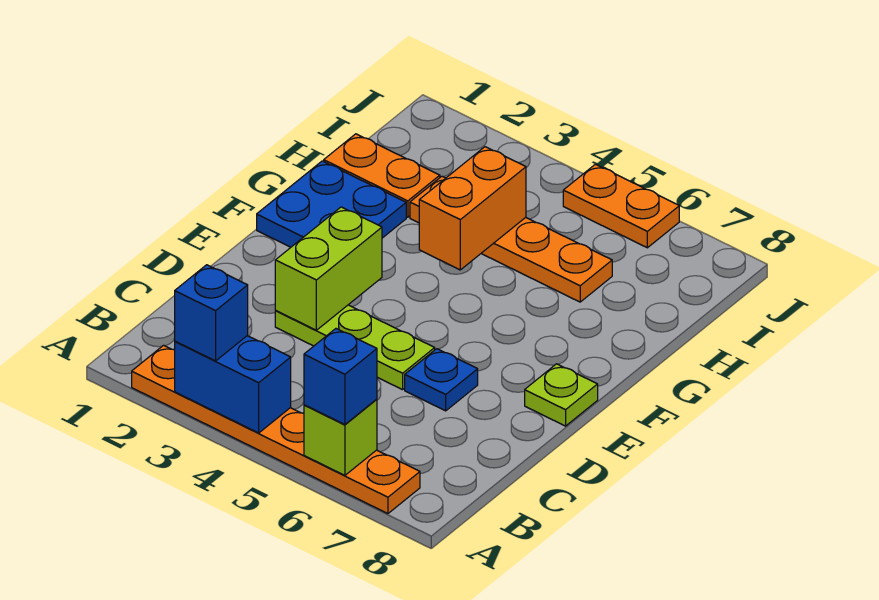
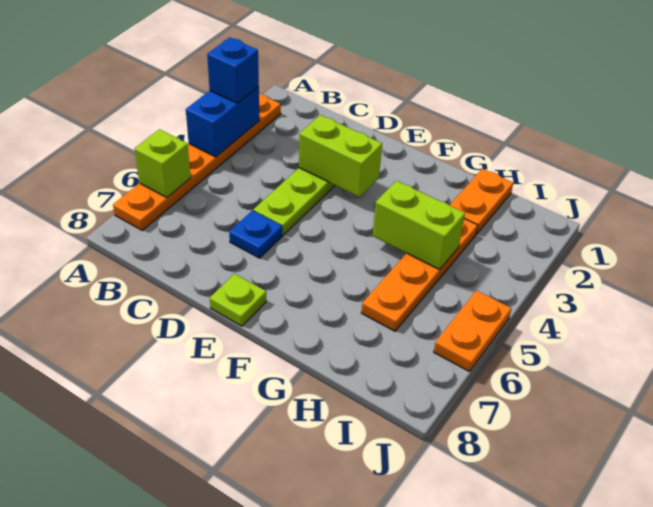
blue 1x1 brick [304,329,377,425] -> none
blue 2x2 plate [257,161,406,247] -> none
orange 1x2 brick [419,147,526,270] -> lime 1x2 brick [373,181,465,270]

